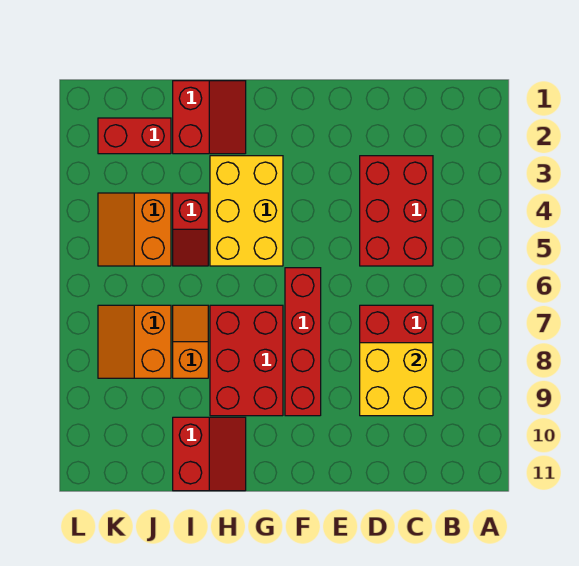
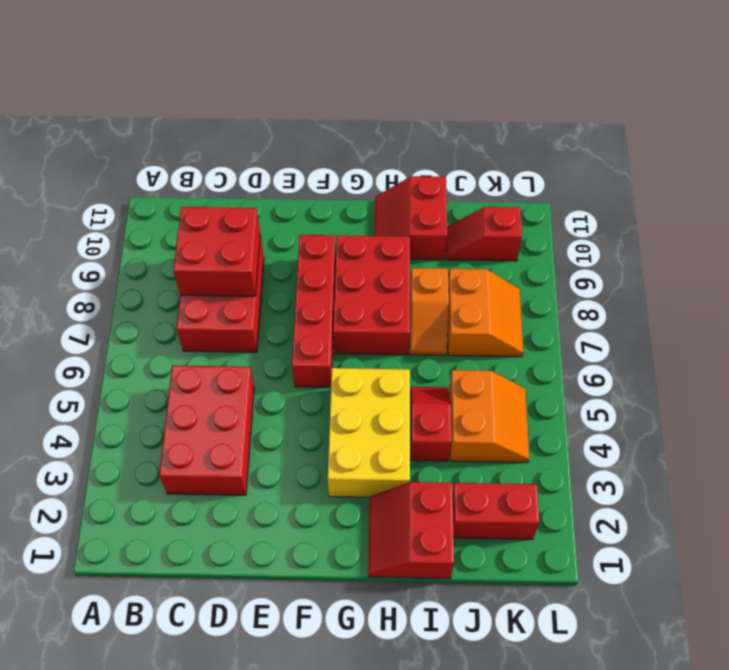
yellow 2x2 brick [360,343,433,416] -> red 2x2 brick [173,207,260,296]
none -> red 1x2 slope [446,207,522,261]

